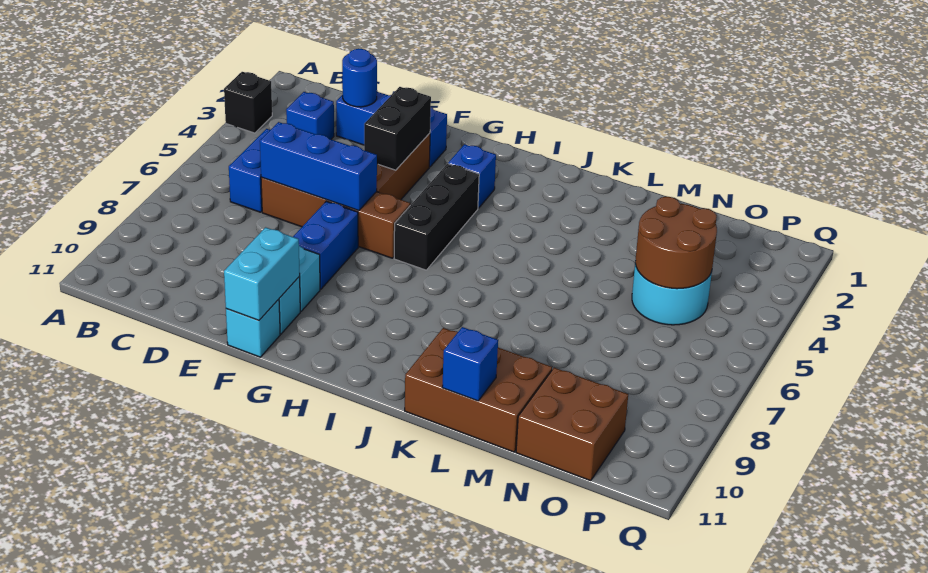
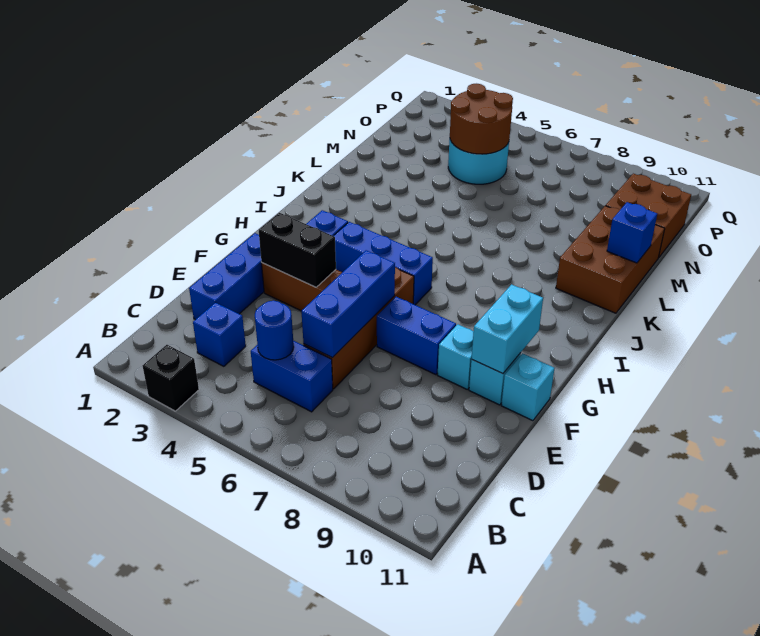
blue 1x1 round brick [342,49,377,107] -> blue 1x1 round brick moved to [255,301,294,360]
cyan 1x2 brick [224,227,300,320] -> cyan 1x2 brick turned to [471,284,543,374]
black 1x3 brick [394,164,479,270] -> blue 1x3 brick [334,222,433,305]

